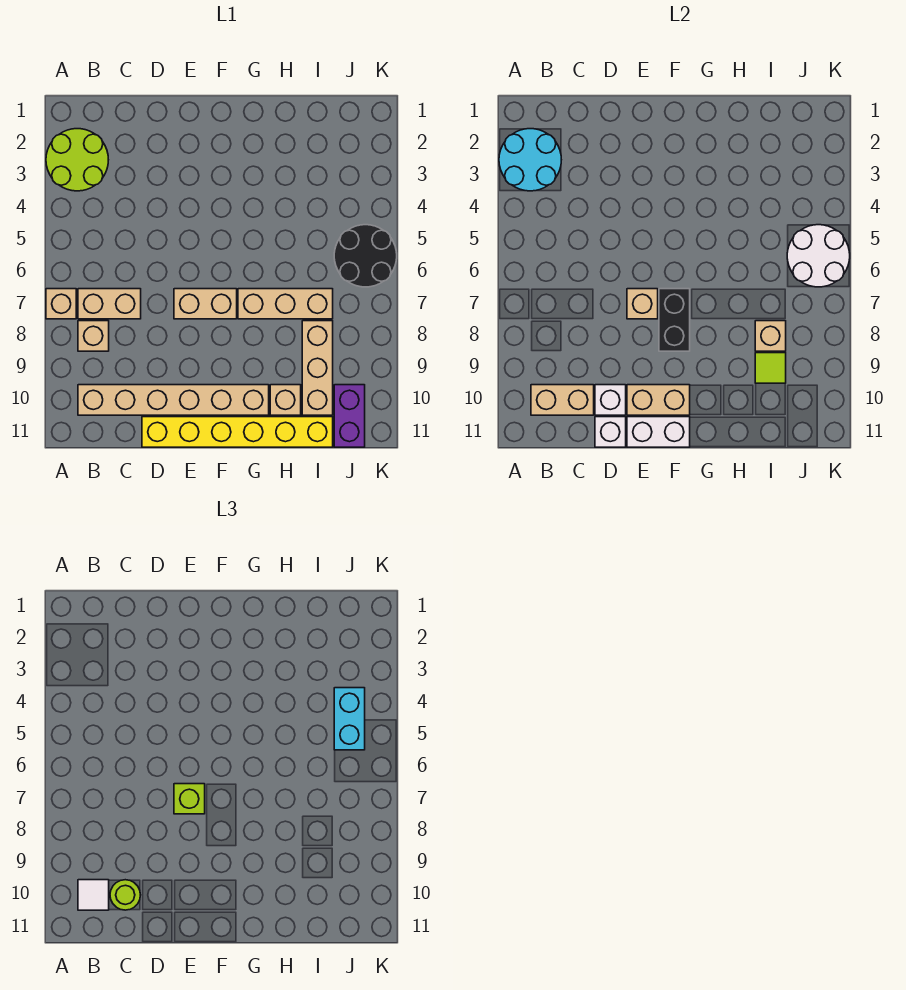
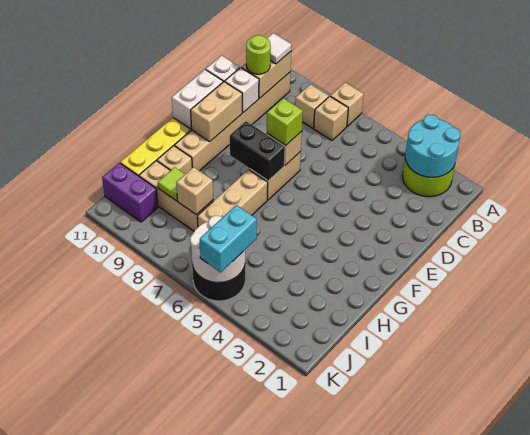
tan 1x2 brick [78,289,141,319] -> tan 1x1 brick [314,96,348,140]
cyan 1x2 brick [334,688,365,750] -> cyan 1x2 brick turned to [200,205,257,272]

